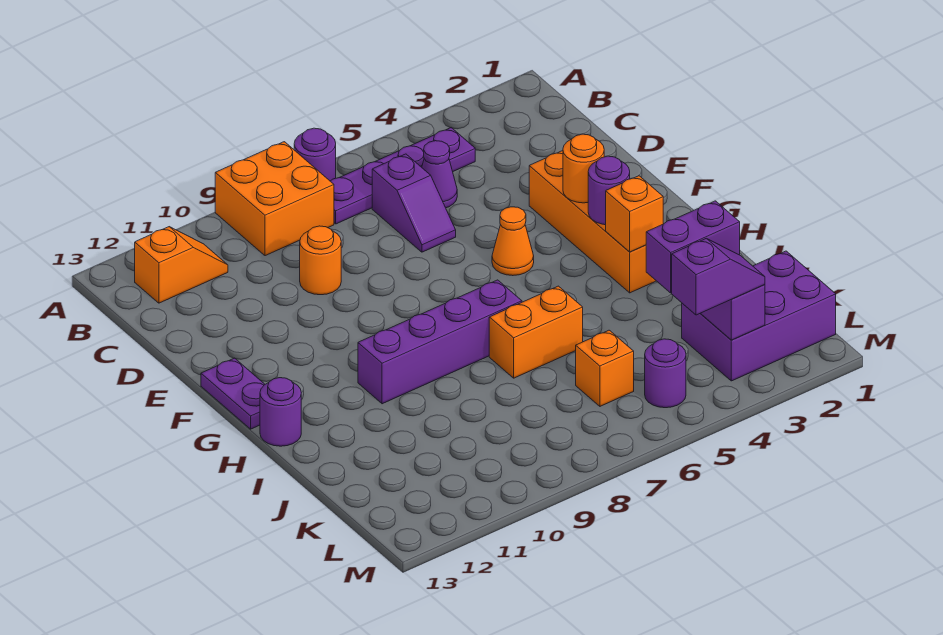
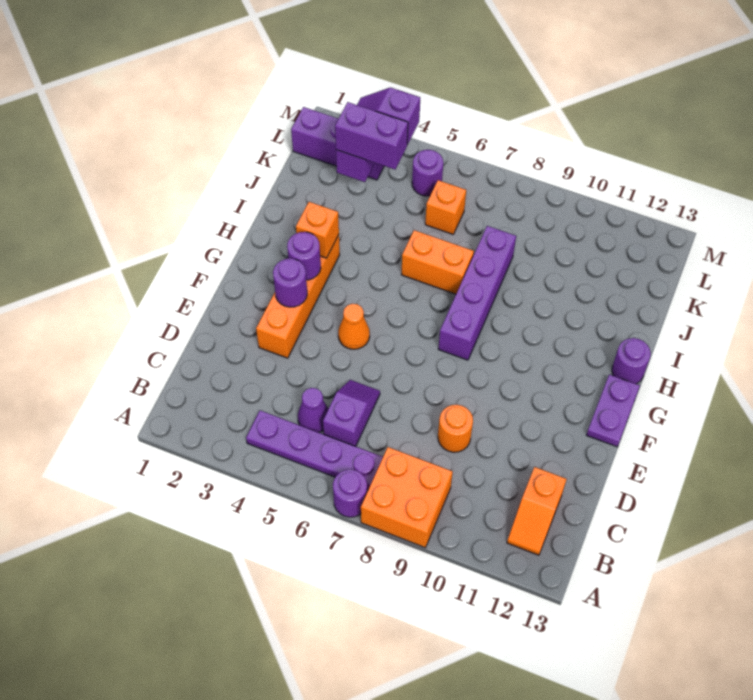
orange 1x2 slope [135,227,228,303] -> orange 1x2 slope turned to [507,467,567,555]
orange 1x1 round brick [563,134,604,203] -> purple 1x1 round brick [273,259,307,307]
purple 1x4 brick [358,280,522,404] -> purple 1x4 brick turned to [438,226,516,360]
purple 2x3 brick [682,251,836,381] -> purple 1x3 brick [291,107,384,180]

